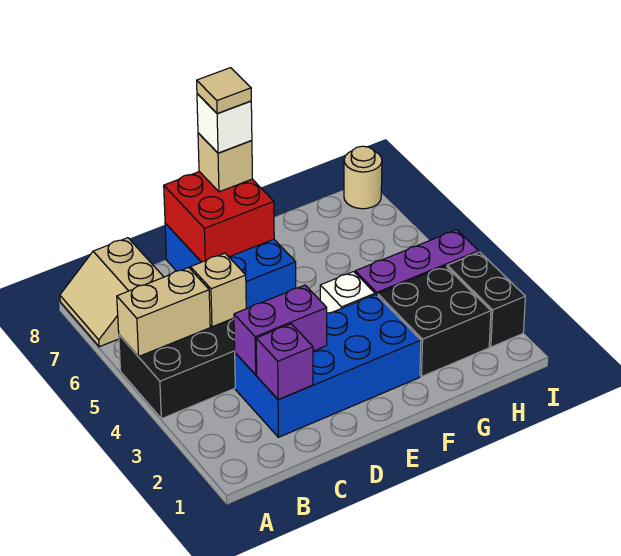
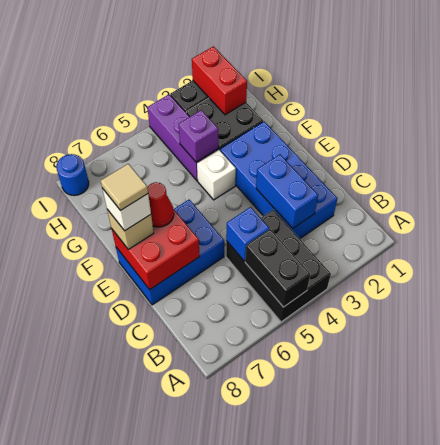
tan 1x2 brick [117,267,210,357] -> black 1x2 brick [245,229,310,307]
tan 2x2 slope [60,238,163,347] -> none
purple 1x1 brick [256,324,313,399] -> purple 1x1 brick moved to [179,110,218,162]
purple 1x2 brick [234,285,327,375] -> blue 1x2 brick [256,155,318,229]
tan 1x1 brick [191,253,246,327] -> blue 1x1 brick [226,207,269,261]
none -> red 1x1 cone [147,182,174,227]
none -> red 1x2 brick [192,46,247,115]
tan 1x1 round brick [344,146,382,209] -> blue 1x1 round brick [56,154,89,196]

